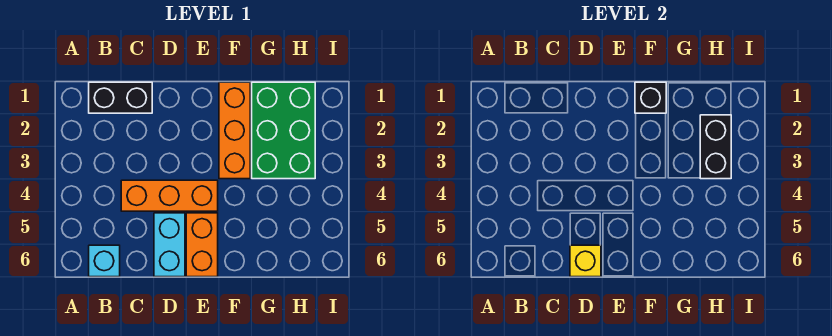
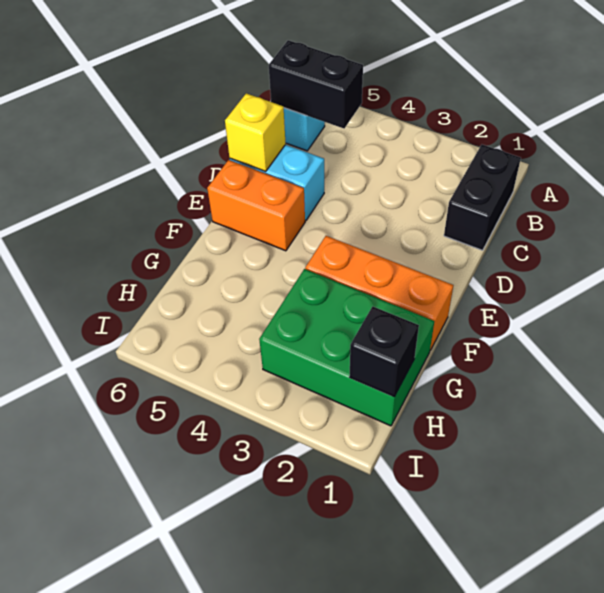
orange 1x3 brick [121,180,218,211] -> none
black 1x1 brick [635,82,666,113] -> black 1x1 brick moved to [350,307,419,396]
black 1x2 brick [700,115,731,179] -> black 1x2 brick moved to [269,40,363,128]

